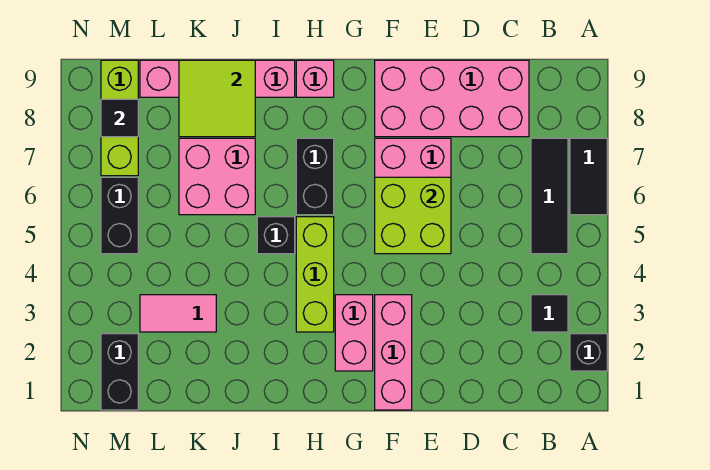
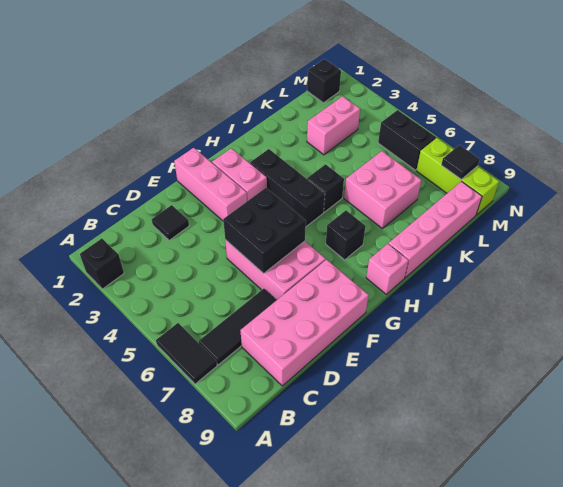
black 1x1 tile [531,295,568,332] -> black 1x1 tile moved to [152,205,189,241]
black 1x3 tile [531,138,568,254] -> black 1x3 tile turned to [199,289,277,365]
lime 2x2 brick [375,177,451,254] -> black 2x2 brick [223,188,306,274]
lime 1x3 brick [296,217,334,332] -> black 1x3 brick [250,149,325,227]
black 1x2 brick [296,138,334,215] -> black 1x1 brick [326,210,365,260]
lime 2x2 tile [179,60,255,137] -> none
pink 1x2 tile [140,295,216,332] -> pink 1x2 brick [307,96,360,155]
black 1x2 brick [101,334,138,410] -> black 1x1 brick [307,59,341,103]

